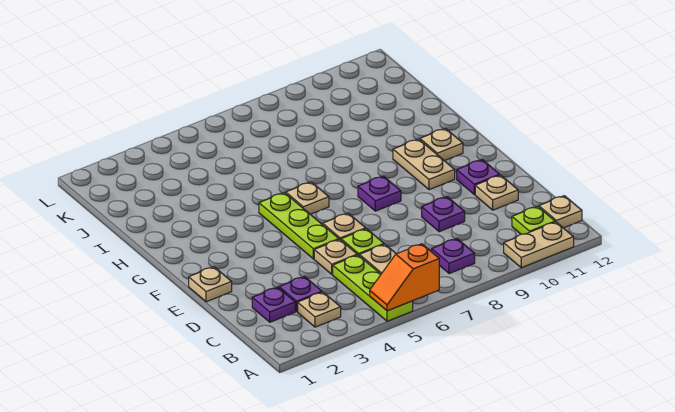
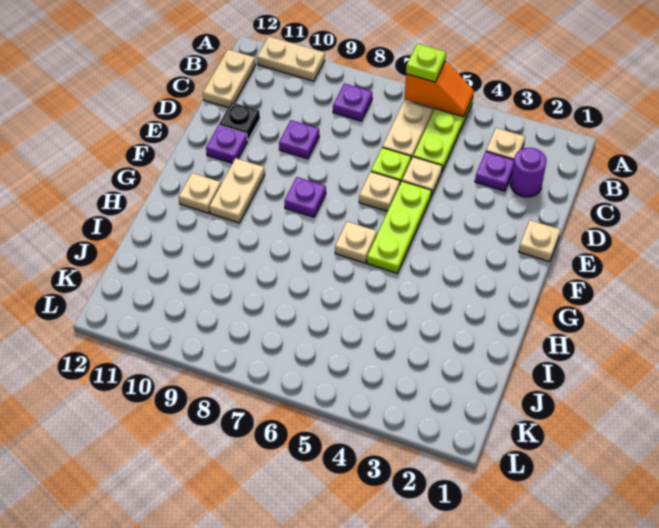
lime 1x1 plate [512,206,555,234] -> lime 1x1 plate moved to [406,44,446,82]
tan 1x1 plate [539,196,582,228] -> tan 1x2 plate [203,50,255,108]
purple 1x1 plate [252,287,295,322] -> purple 1x1 round brick [510,148,547,197]
tan 1x1 plate [475,175,518,210] -> black 1x1 plate [219,102,260,141]

